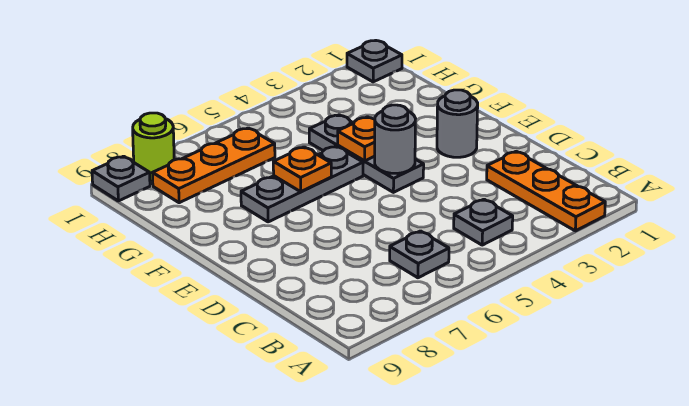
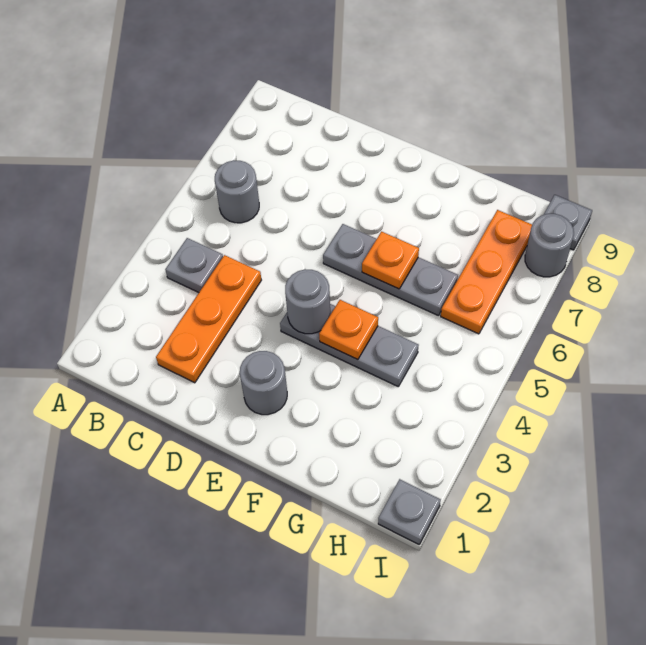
orange 1x3 plate [487,151,605,231] -> orange 1x3 plate turned to [156,255,261,383]
grey 1x1 plate [390,231,449,278] -> grey 1x1 round brick [215,160,259,223]
grey 1x3 plate [241,146,363,222] -> grey 1x3 plate turned to [323,224,458,316]
lime 1x1 round brick [133,113,174,181] -> grey 1x1 round brick [525,214,574,277]

